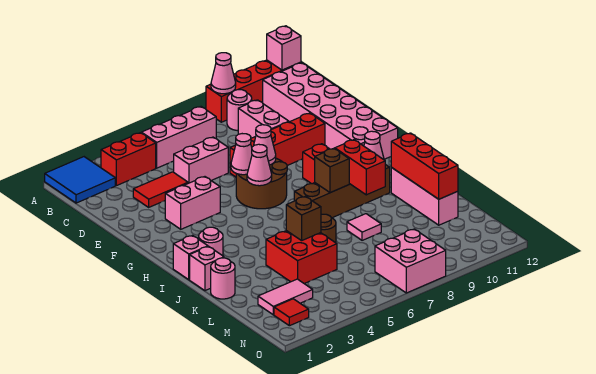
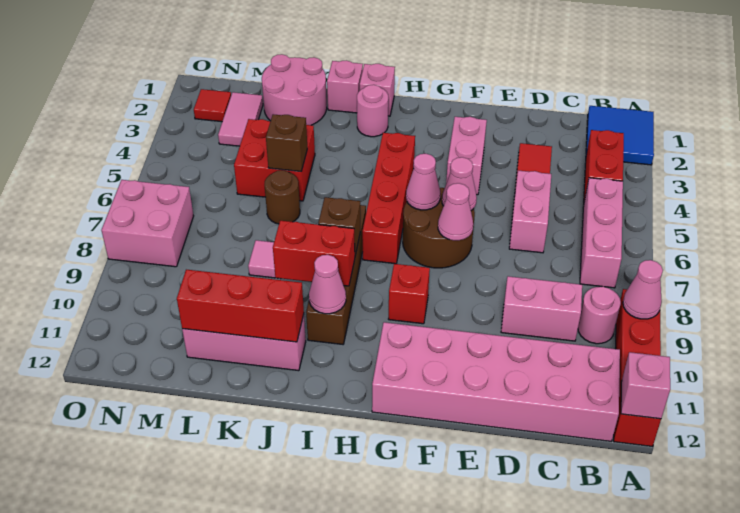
red 1x4 brick [230,113,325,177] -> red 1x4 brick moved to [362,133,415,264]
pink 1x1 round brick [211,258,235,299] -> pink 2x2 round brick [262,54,327,125]

